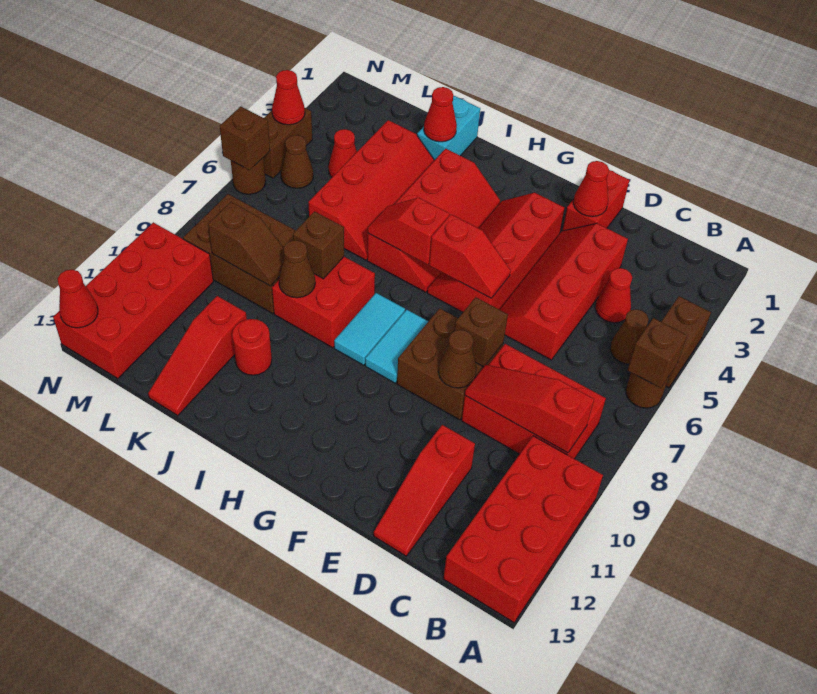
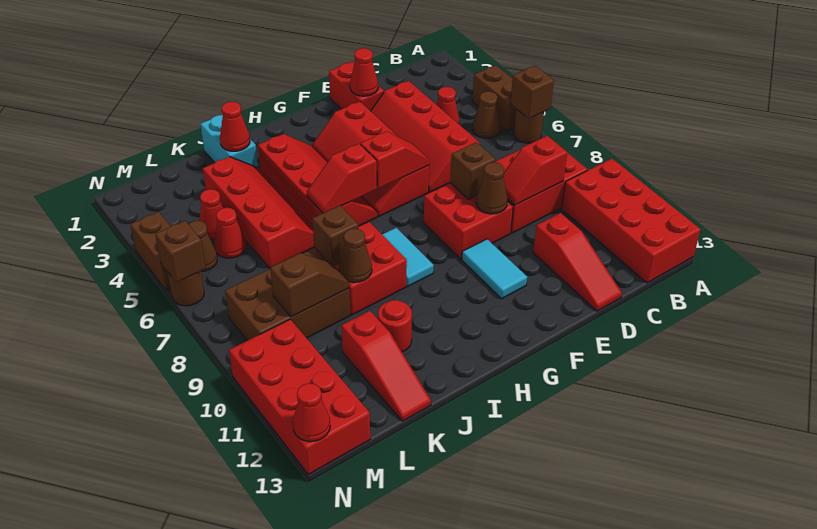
red 1x3 slope [465,365,594,453] -> red 1x2 slope [503,136,567,205]
brown 2x2 brick [397,308,503,420] -> red 2x2 brick [424,183,513,259]
cyan 1x2 tile [365,310,428,383] -> cyan 1x2 tile moved to [462,239,527,299]
red 1x1 cone [272,70,305,125] -> red 1x1 cone moved to [214,208,246,258]

